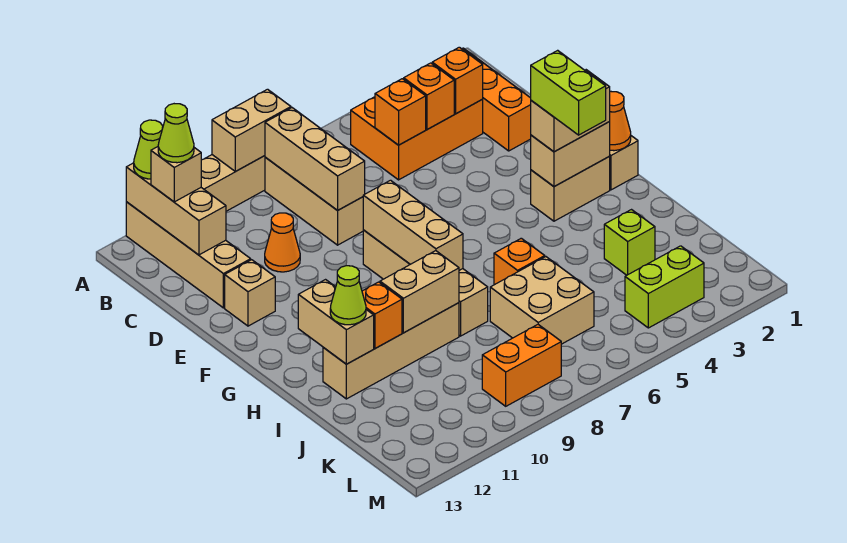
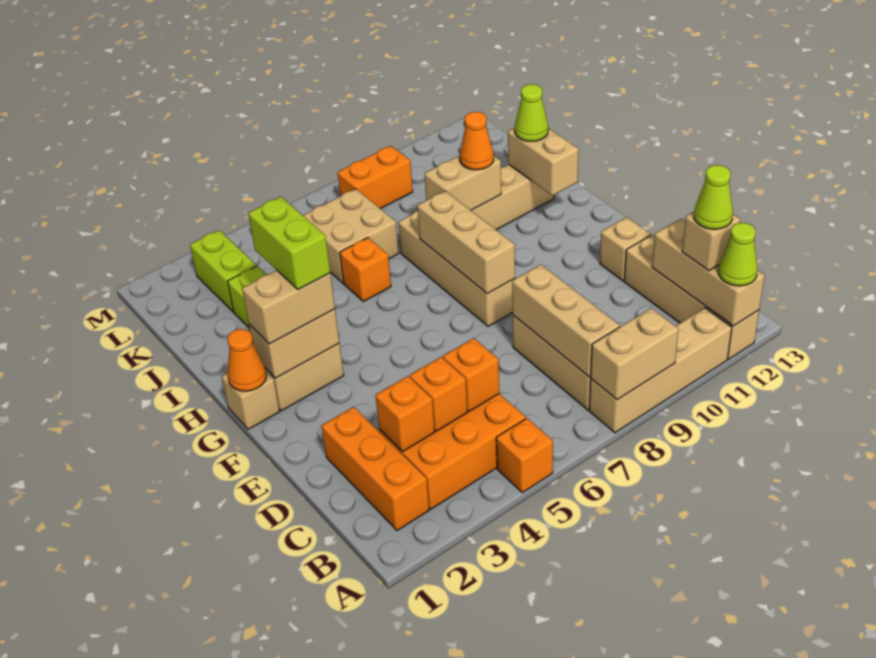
orange 1x1 cone [265,213,300,272] -> orange 1x1 cone moved to [460,112,494,170]
orange 1x1 brick [362,282,402,348] -> orange 1x1 brick moved to [496,418,553,493]
lime 1x2 brick [625,246,704,328] -> lime 1x2 brick turned to [190,230,256,312]

